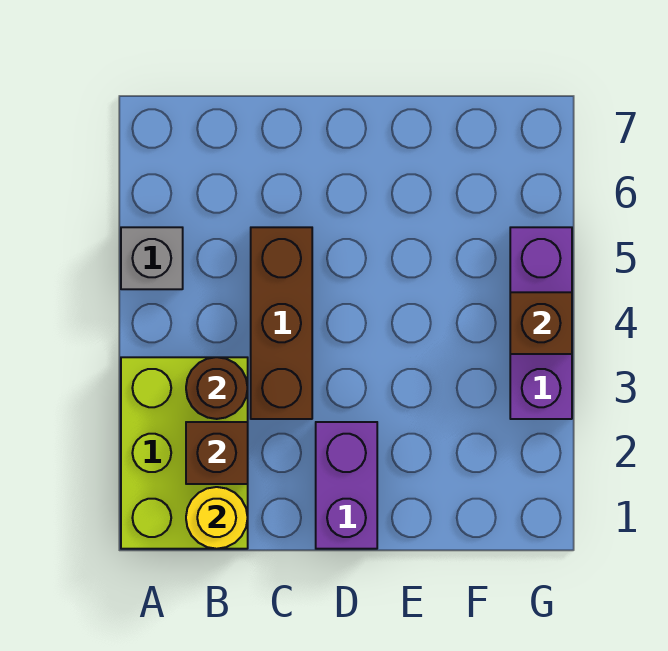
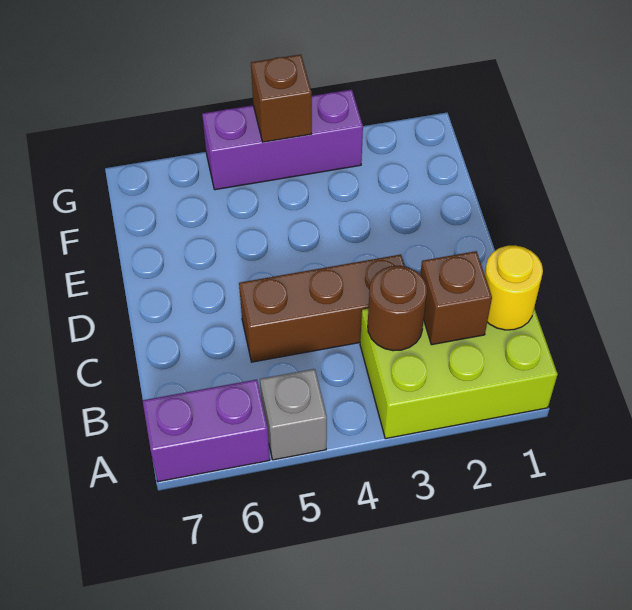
purple 1x2 brick [316,422,377,549] -> purple 1x2 brick moved to [143,380,270,482]

